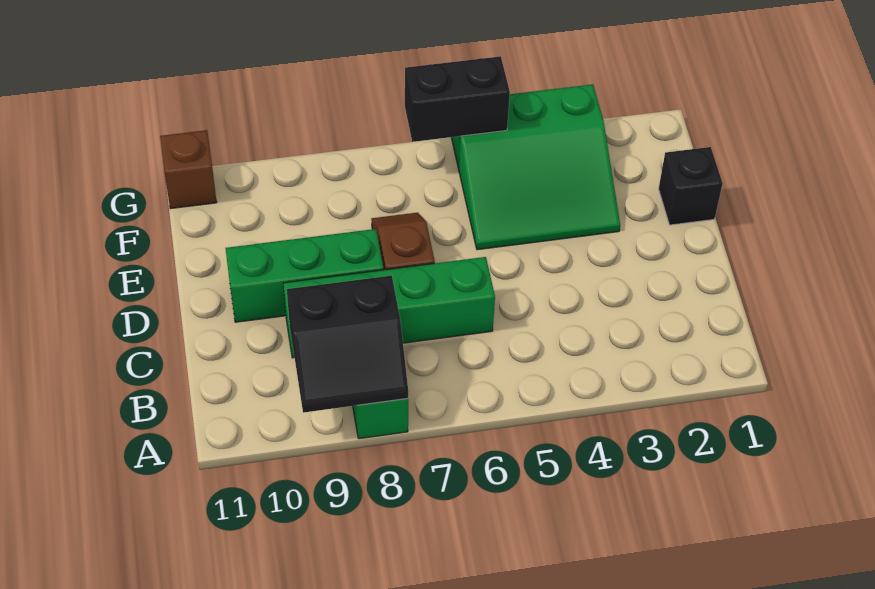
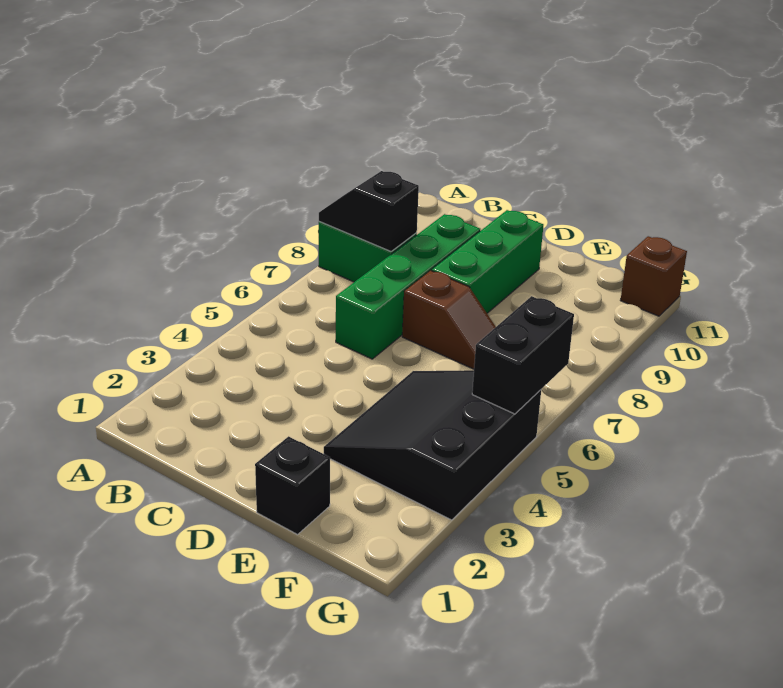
black 2x2 slope [287,275,408,413] -> black 1x2 slope [319,171,419,251]
green 3x3 slope [451,84,620,250] -> black 3x3 slope [324,370,541,520]

